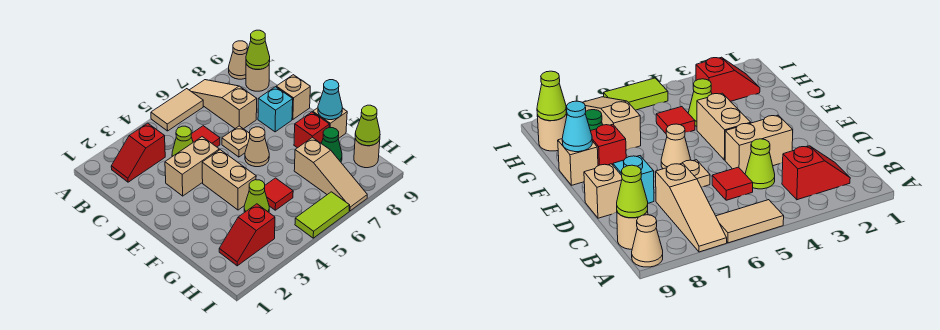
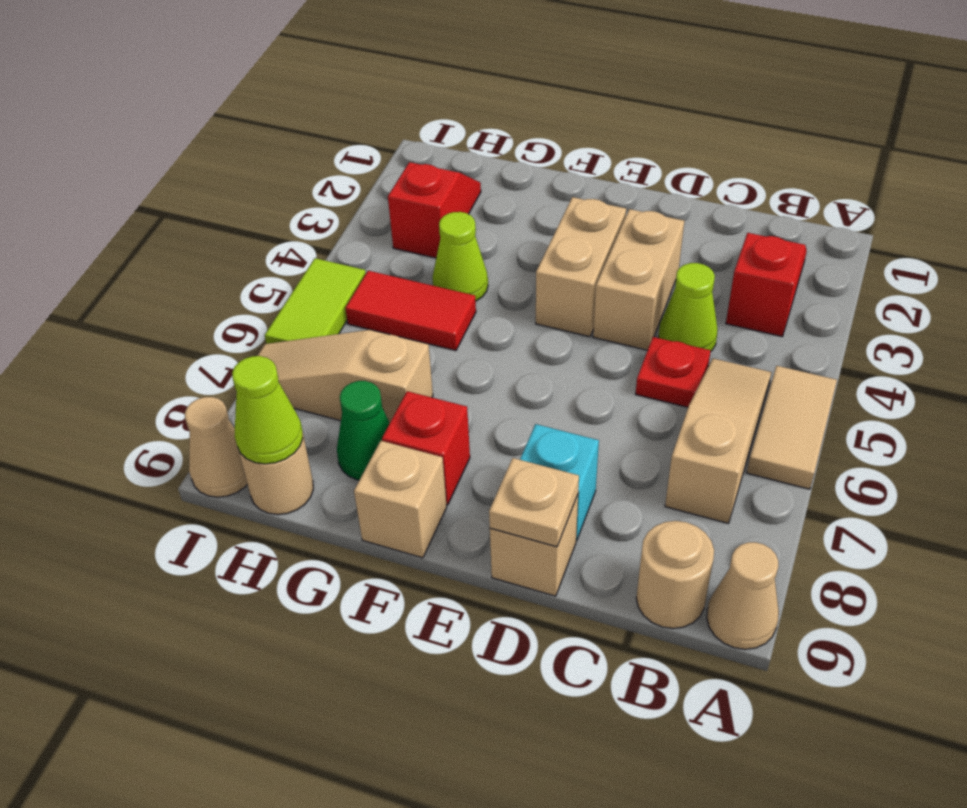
tan 1x3 slope [190,80,257,129] -> tan 1x3 slope turned to [665,358,772,523]
lime 1x1 cone [246,30,270,69] -> none
red 1x1 tile [191,126,220,147] -> red 1x1 plate [636,337,711,407]
tan 1x1 plate [222,126,250,157] -> tan 1x1 plate moved to [489,458,579,547]
tan 1x2 brick [202,150,256,210] -> tan 1x2 brick turned to [536,197,626,337]
tan 1x1 cone [245,127,269,167] -> tan 1x1 cone moved to [185,397,247,497]
cyan 1x1 cone [318,80,342,120] -> none
red 1x1 tile [265,178,293,210] -> red 1x2 tile [345,271,476,351]

